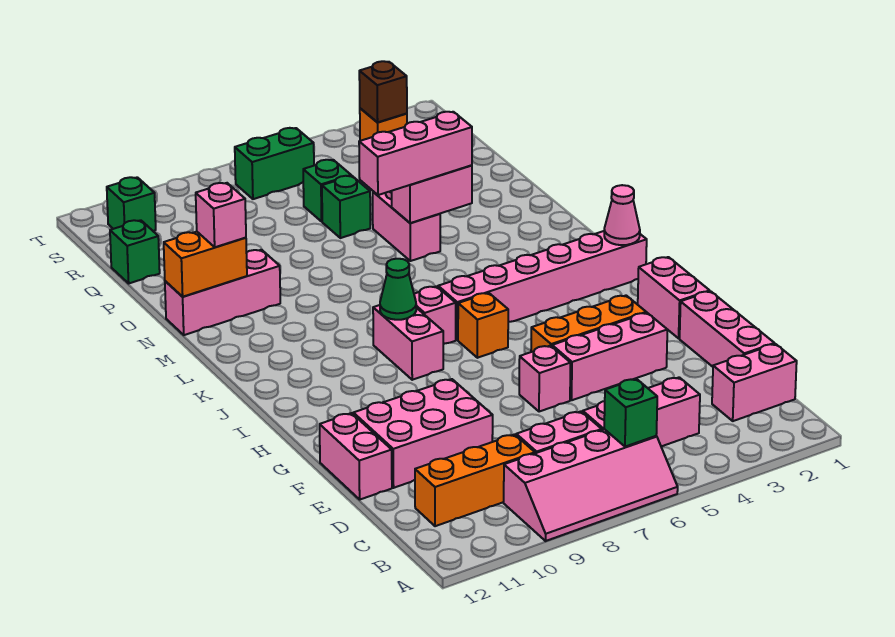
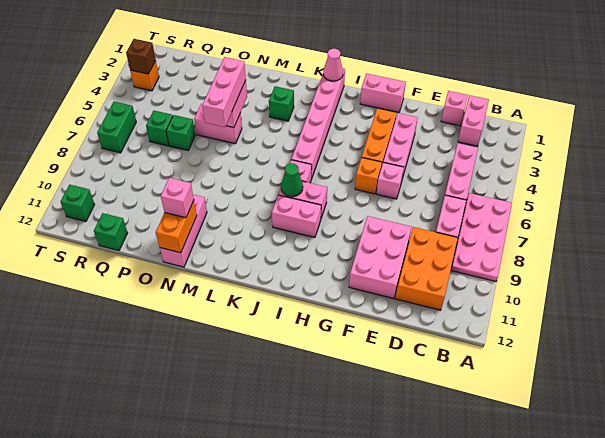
pink 2x4 slope [504,429,678,541] -> pink 2x4 plate [451,193,512,281]
green 1x1 brick [604,379,657,447] -> green 1x1 brick moved to [269,86,294,121]
orange 1x3 brick [415,434,535,526] -> orange 2x3 brick [395,227,458,310]
pink 1x3 brick [680,291,775,367] -> pink 1x1 brick [441,91,468,126]
pink 1x2 brick [320,413,392,499] -> pink 1x2 brick moved to [272,195,321,237]
orange 1x1 brick [458,293,508,358] -> orange 1x1 brick moved to [355,158,382,194]

